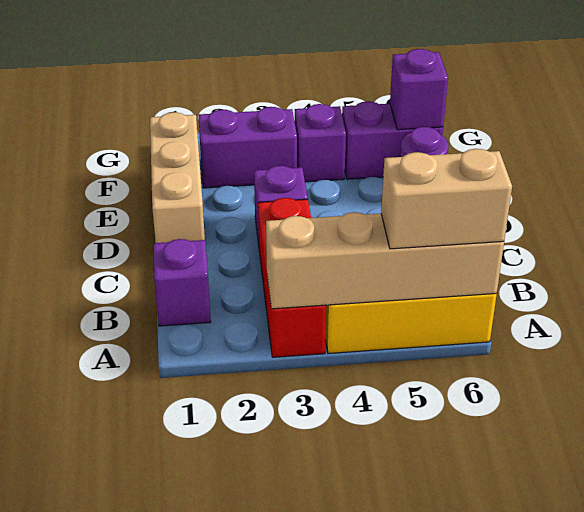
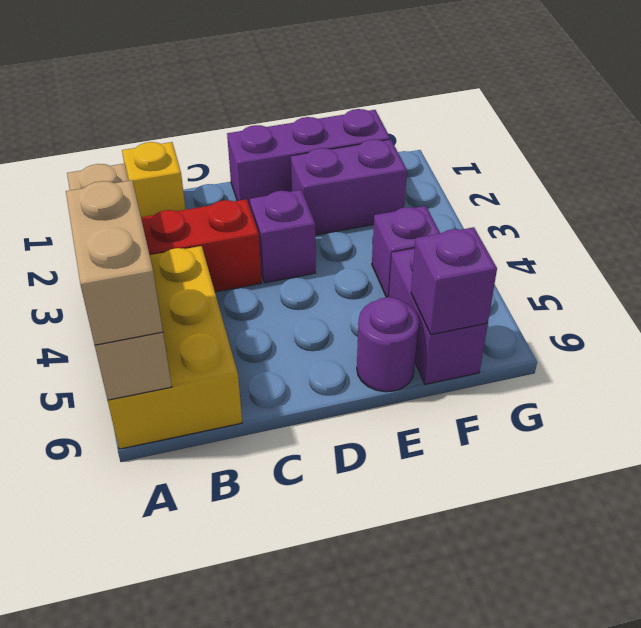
purple 1x1 brick [153,239,211,326] -> yellow 1x1 brick [122,142,186,217]
tan 1x3 brick [150,112,205,243] -> purple 1x3 brick [227,109,390,206]
purple 1x2 brick [198,107,297,188] -> purple 1x2 brick turned to [291,139,407,235]

